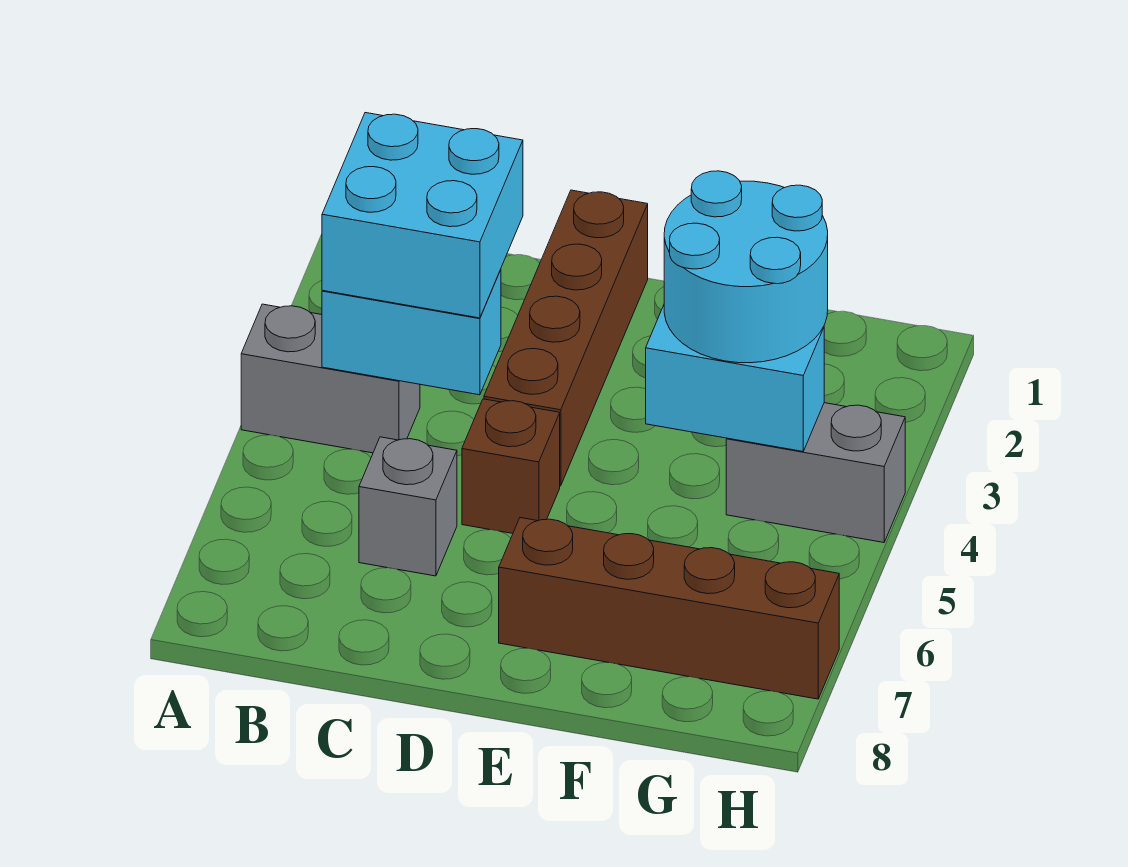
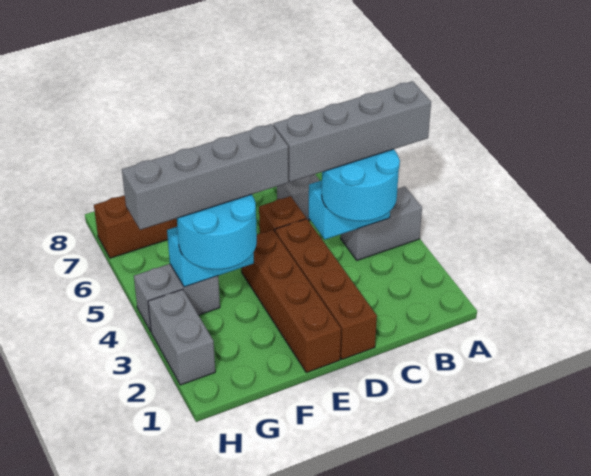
none -> grey 1x4 brick [273,81,431,182]
cyan 2x2 brick [322,113,523,318] -> cyan 2x2 round brick [322,149,400,221]
none -> brown 1x4 brick [241,230,341,373]
none -> grey 1x4 brick [122,124,288,230]
none -> grey 1x2 brick [148,289,215,385]

